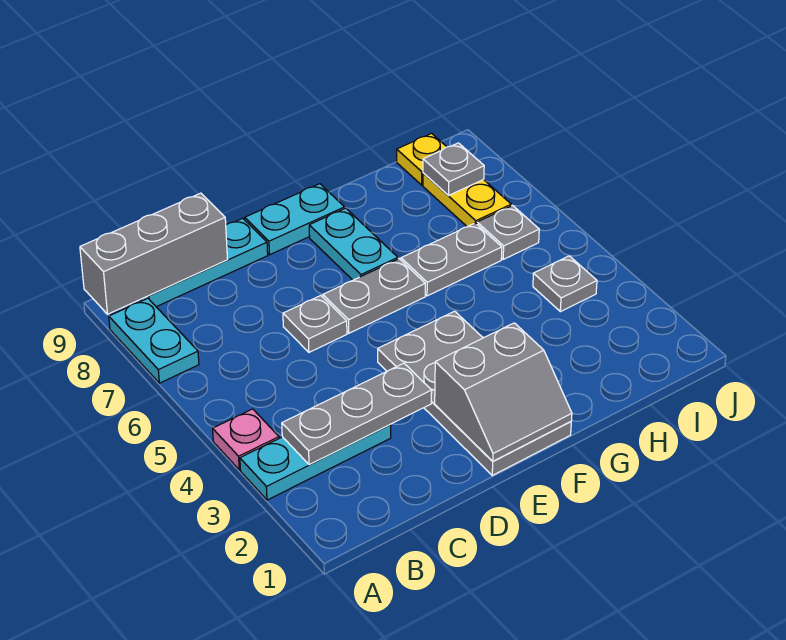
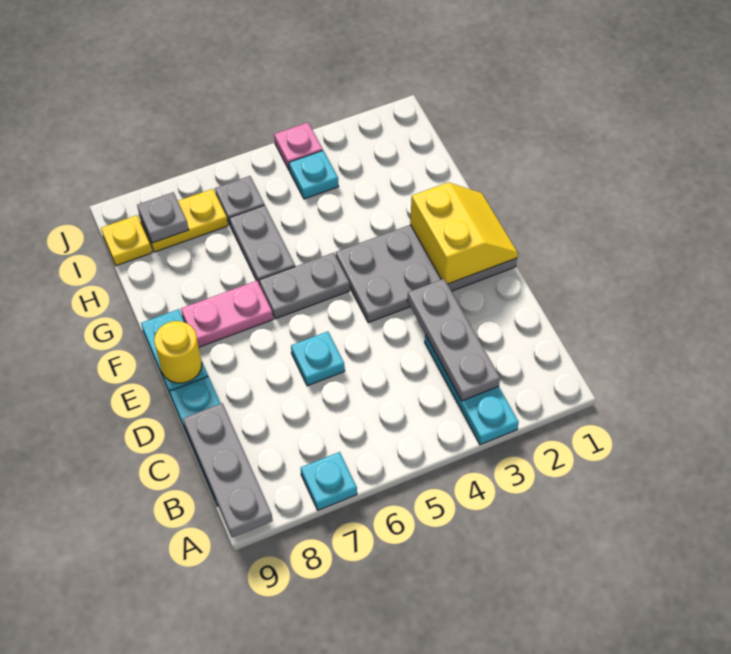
pink 1x1 plate [213,409,279,470] -> pink 1x1 plate moved to [274,123,323,169]
cyan 1x2 plate [109,298,199,383] -> cyan 1x1 plate [301,452,357,510]
grey 1x3 brick [80,193,228,314] -> grey 1x3 plate [183,403,273,537]
grey 1x1 plate [283,296,347,352] -> cyan 1x1 plate [291,331,345,386]
grey 2x2 slope [435,323,572,461] -> yellow 2x2 slope [410,182,518,284]
grey 1x2 plate [323,259,425,333] -> grey 1x2 plate turned to [259,253,350,319]
none -> yellow 1x1 round brick [154,321,202,383]
cyan 1x2 plate [309,208,398,280] -> pink 1x2 plate [181,281,273,347]
grey 1x1 plate [533,256,597,312] -> cyan 1x1 plate [289,151,339,199]

